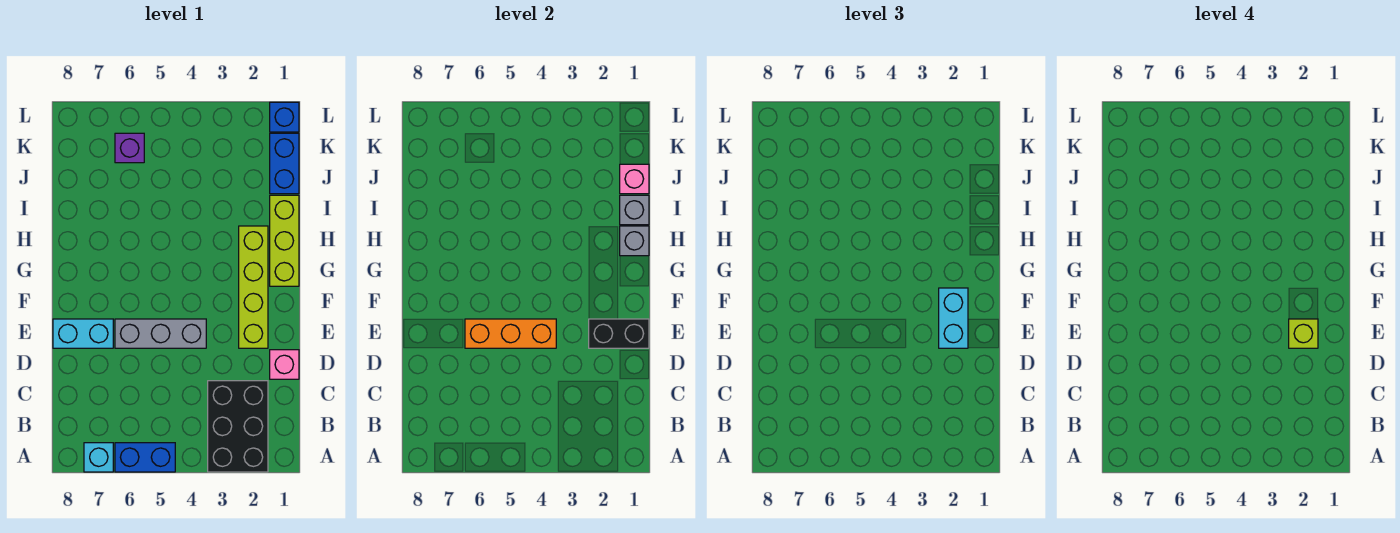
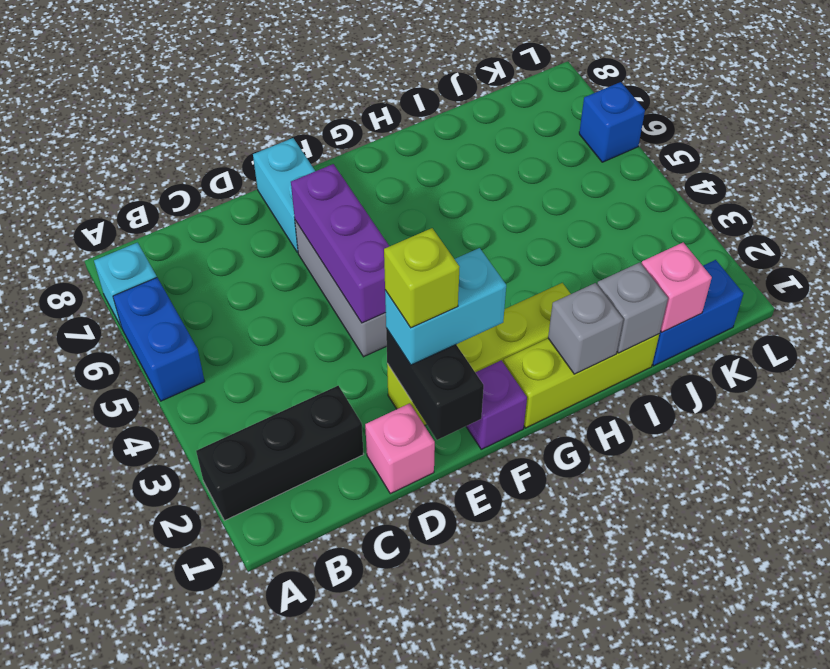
black 2x3 brick [208,381,268,472] -> black 1x3 brick [196,386,364,521]
orange 1x3 brick [465,319,556,348] -> purple 1x3 brick [291,164,389,323]
purple 1x1 brick [115,133,144,163] -> purple 1x1 brick moved to [466,360,527,449]
blue 1x1 brick [270,102,299,132] -> blue 1x1 brick moved to [579,82,645,162]

